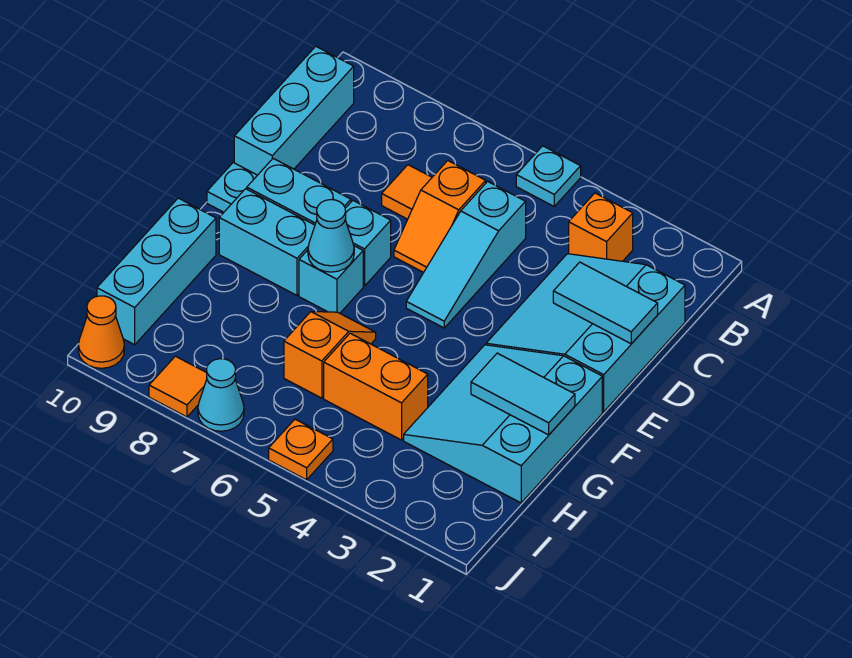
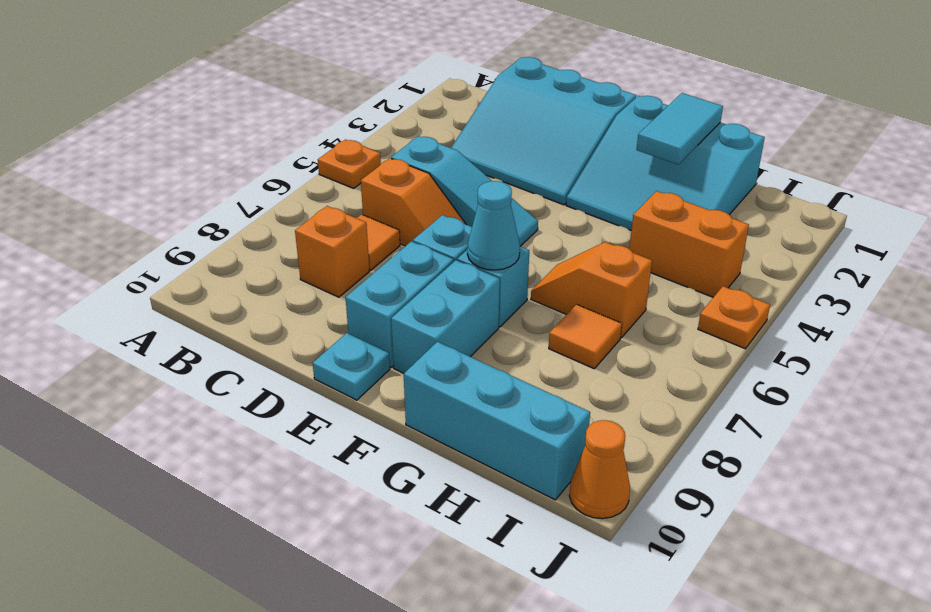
cyan 1x1 plate [516,146,581,206] -> orange 1x1 plate [318,140,381,188]
orange 1x1 brick [569,193,633,261] -> orange 1x1 brick moved to [295,206,370,297]
cyan 1x3 brick [234,46,354,175] -> none
cyan 1x2 tile [553,262,658,344] -> none
orange 1x2 brick [324,333,428,440] -> orange 1x2 brick turned to [630,191,749,297]
cyan 1x1 cone [198,359,244,431] -> none
orange 1x1 tile [149,356,207,417] -> orange 1x1 tile moved to [549,304,622,369]

